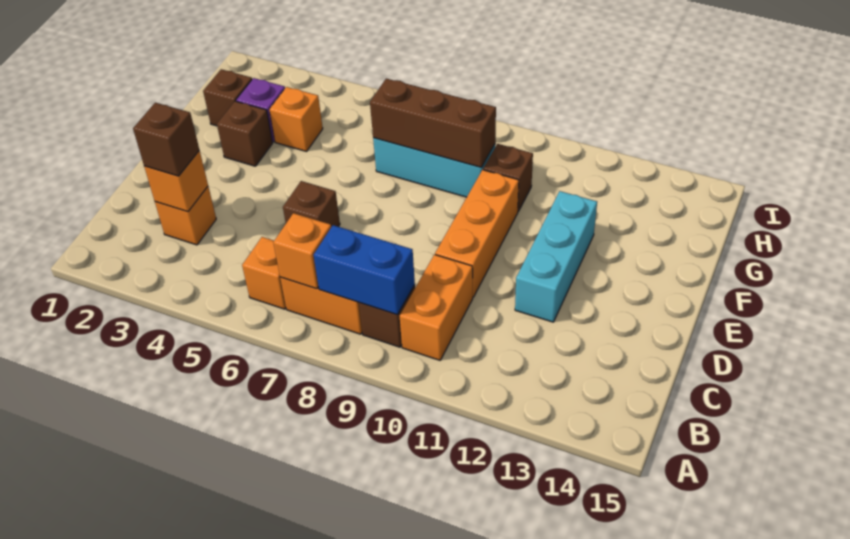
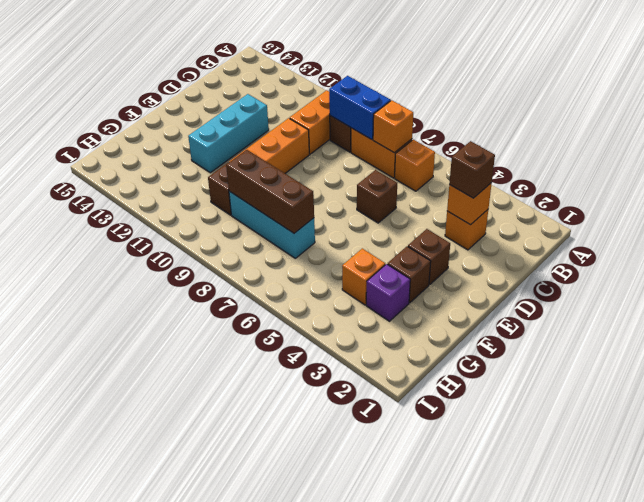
brown 1x1 brick [203,69,252,126] -> brown 1x1 brick moved to [408,229,450,285]

